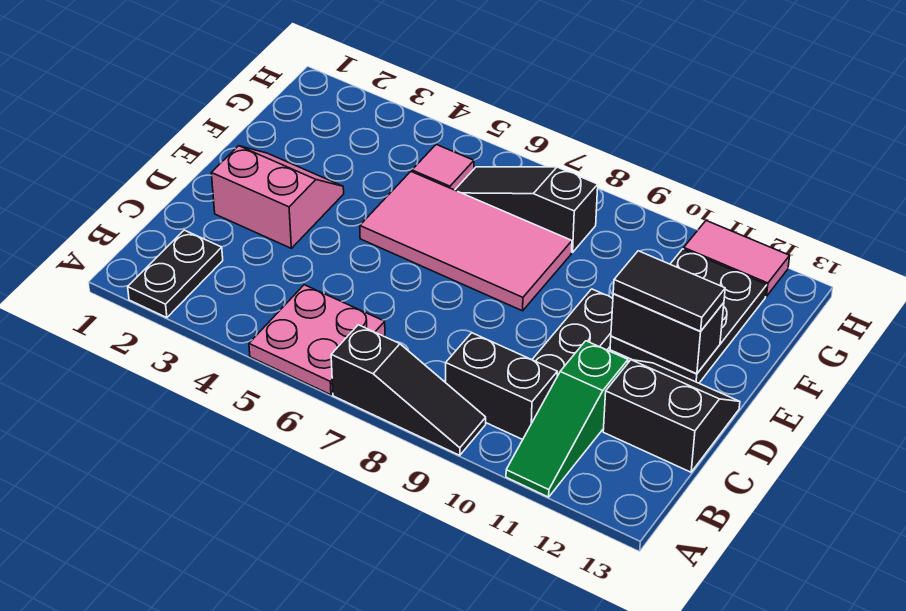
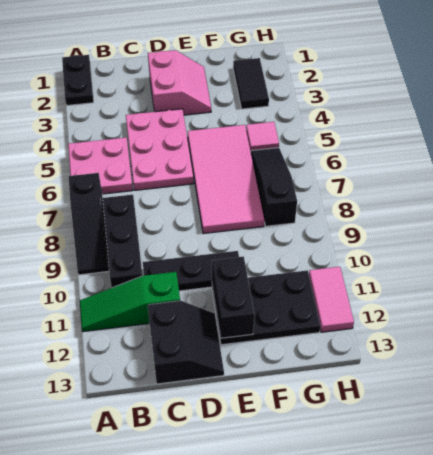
black 1x2 plate [128,230,223,318] -> black 1x2 plate turned to [62,55,94,105]
black 1x2 brick [446,333,557,440] -> black 1x3 brick [103,195,143,288]
none -> pink 2x3 plate [126,109,194,190]
black 1x2 tile [613,251,725,331] -> black 1x2 tile moved to [233,58,269,109]

